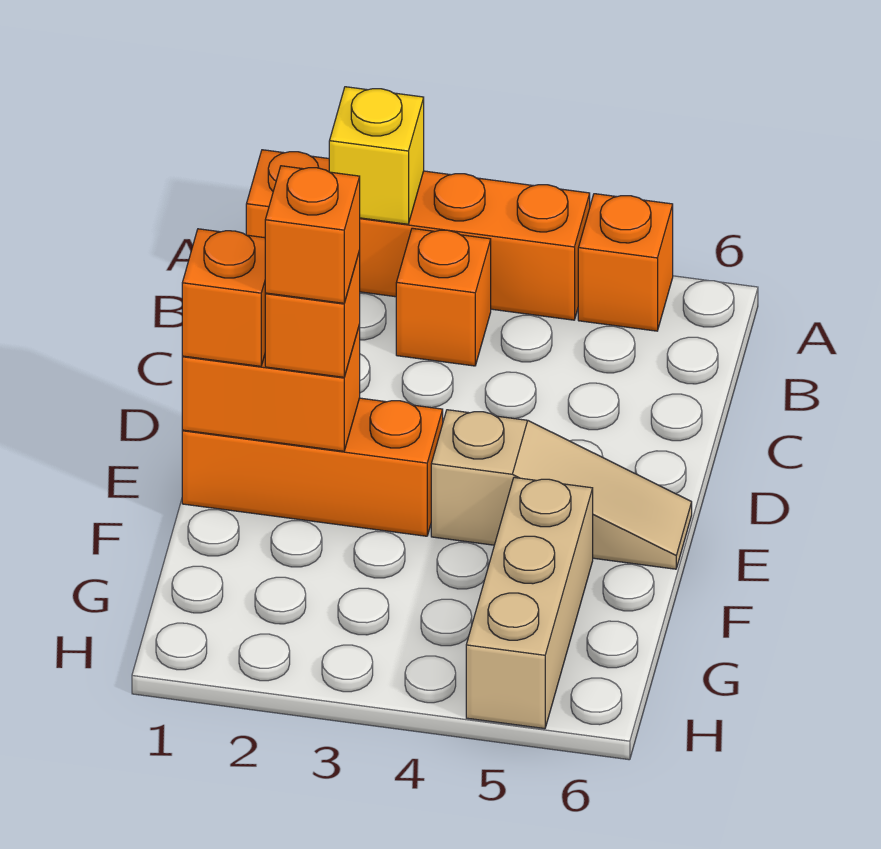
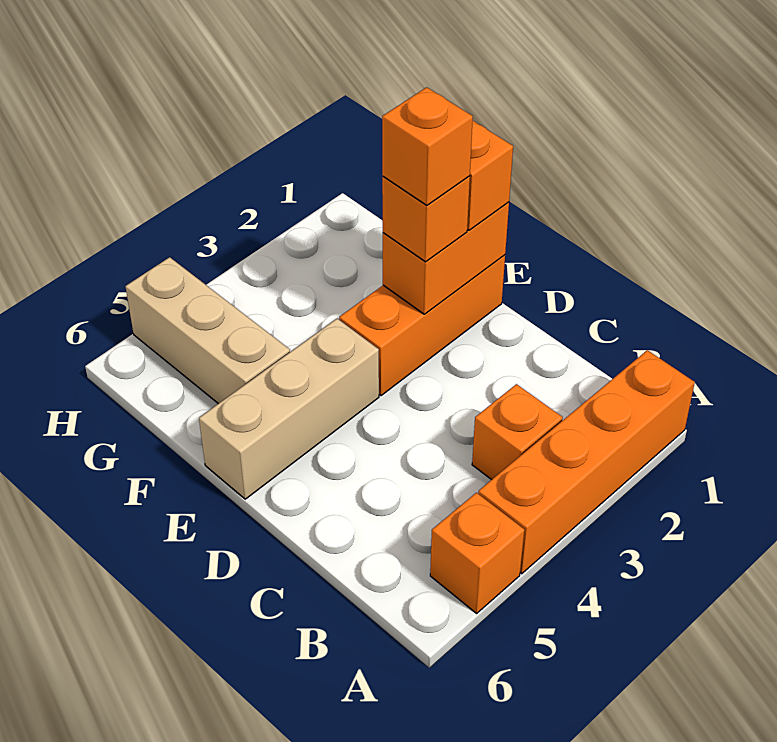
yellow 1x1 brick [329,87,424,224] -> none
tan 1x3 slope [431,410,692,569] -> tan 1x3 brick [199,319,379,499]

